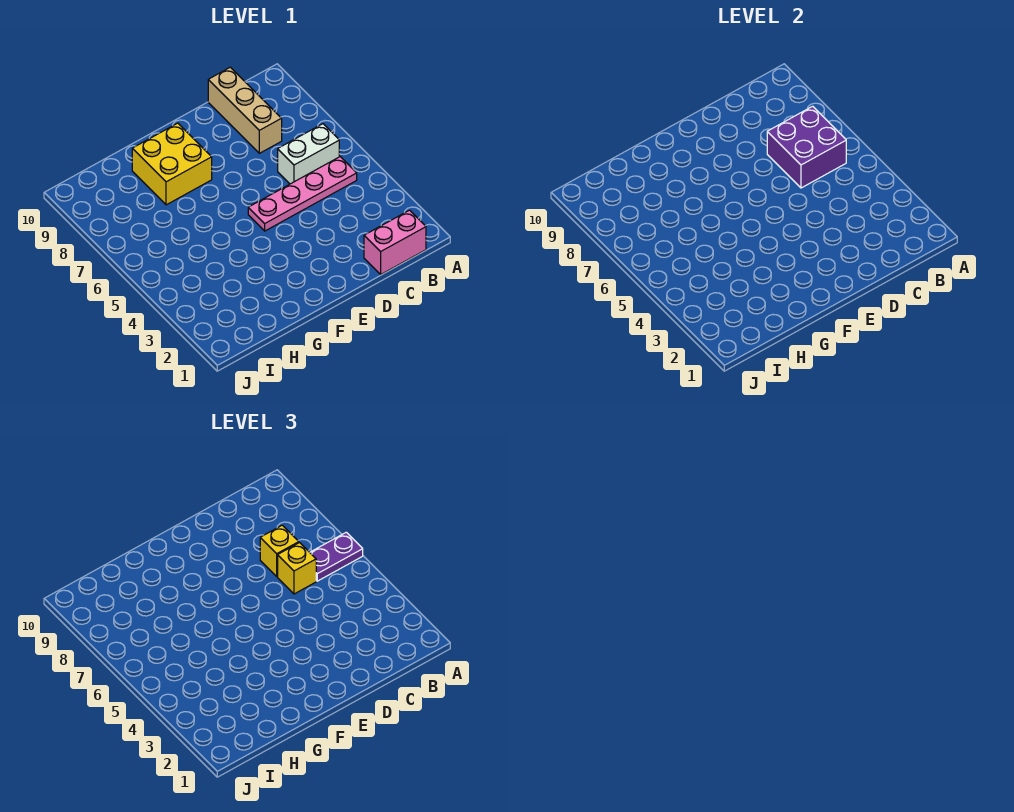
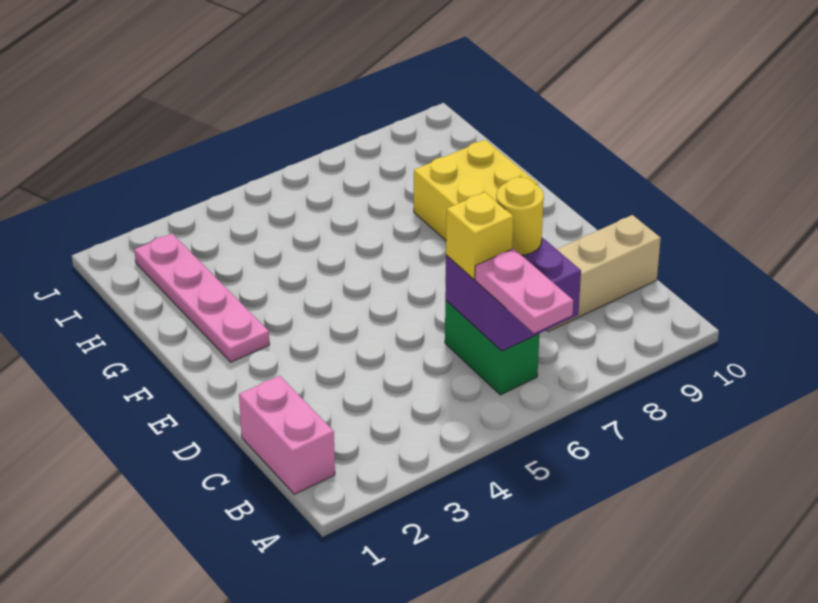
purple 1x2 plate [310,532,363,581] -> pink 1x2 plate [475,249,573,333]
pink 1x4 plate [248,157,357,231] -> pink 1x4 plate moved to [134,234,270,362]
white 1x2 brick [278,124,339,184] -> green 1x2 brick [445,300,539,395]
yellow 1x1 brick [260,525,299,576] -> yellow 1x1 round brick [496,177,544,255]

